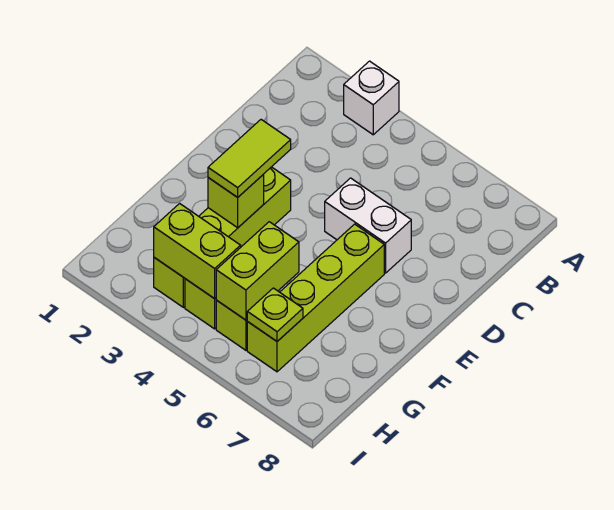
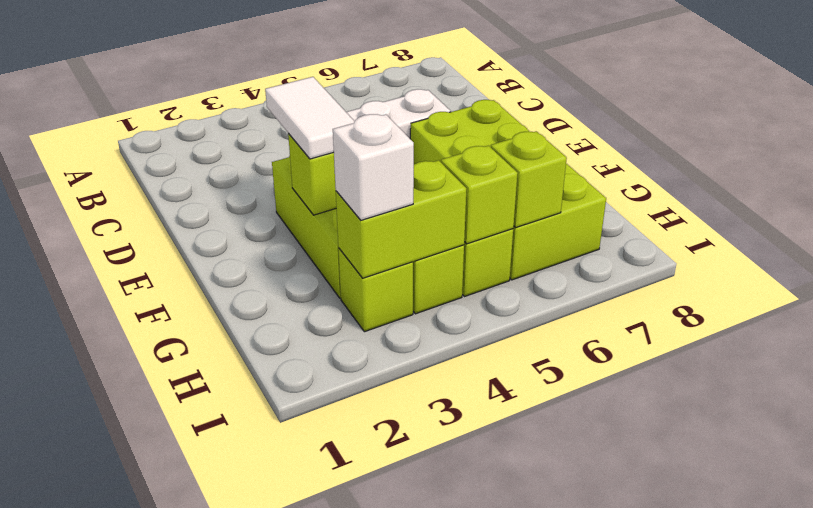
white 1x1 brick [344,61,399,135] -> white 1x1 brick moved to [333,114,414,220]
lime 1x2 tile [208,120,291,197] -> white 1x2 tile [265,77,355,159]
lime 1x4 brick [247,224,384,372] -> lime 2x4 brick [410,100,606,280]
lime 1x2 brick [216,222,299,320] -> lime 1x1 brick [441,146,518,244]
lime 1x1 plate [247,288,303,341] -> lime 1x1 brick [491,131,567,228]

